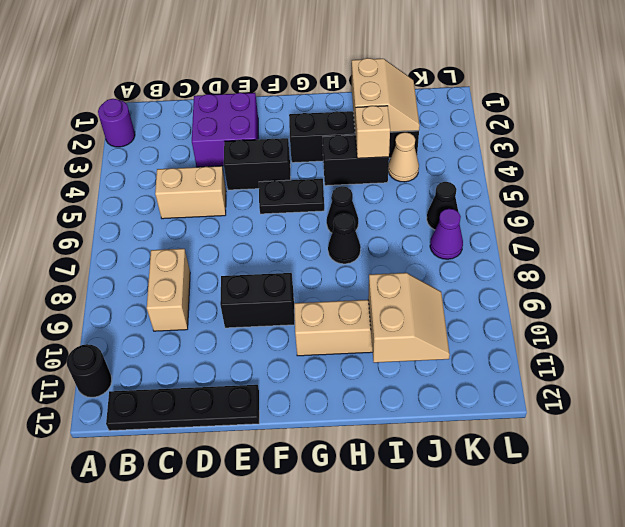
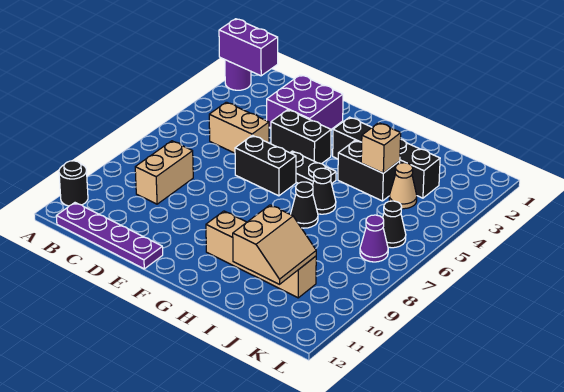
none -> purple 1x2 brick [219,19,278,76]
black 1x4 plate [106,385,259,431] -> purple 1x4 plate [56,203,163,269]
black 1x2 brick [220,273,295,328] -> black 1x2 brick moved to [235,135,296,196]
tan 2x2 slope [352,58,420,132] -> none

